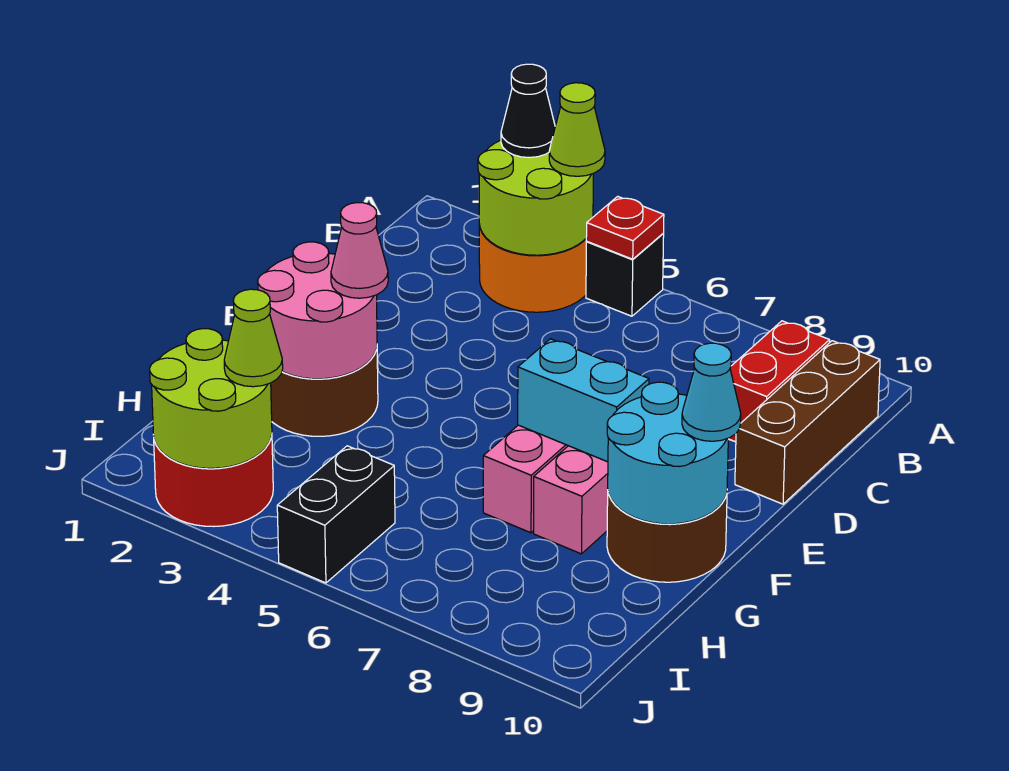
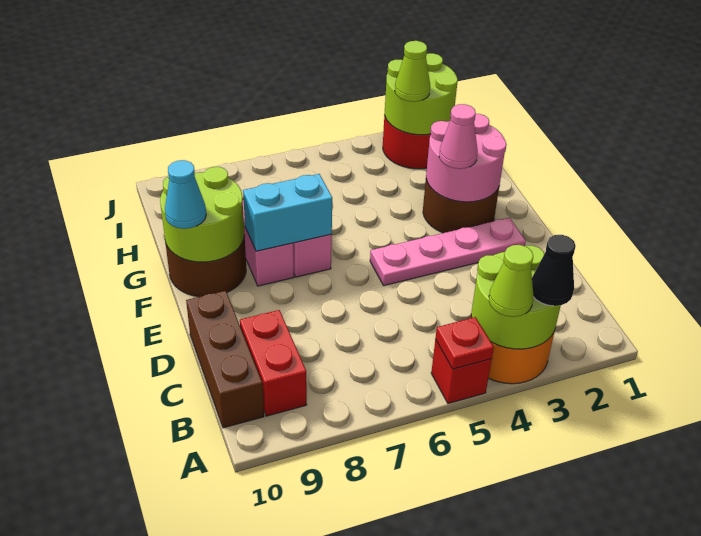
black 1x1 brick [586,234,664,316] -> red 1x1 brick [431,340,492,404]
none -> pink 1x4 plate [370,218,526,286]
cyan 2x2 round brick [607,382,728,524] -> lime 2x2 round brick [160,167,245,262]
black 1x2 brick [277,446,395,583] -> none

